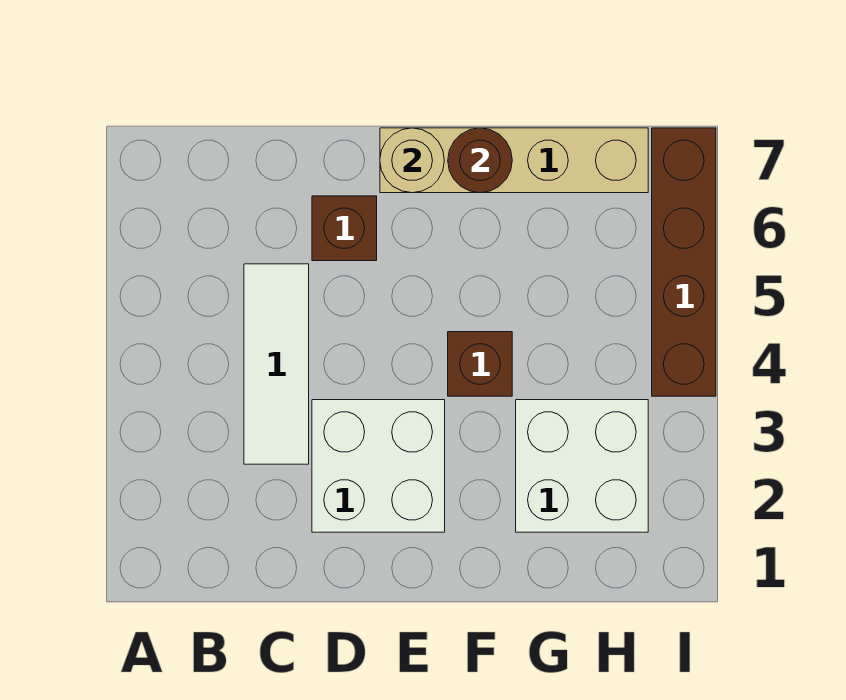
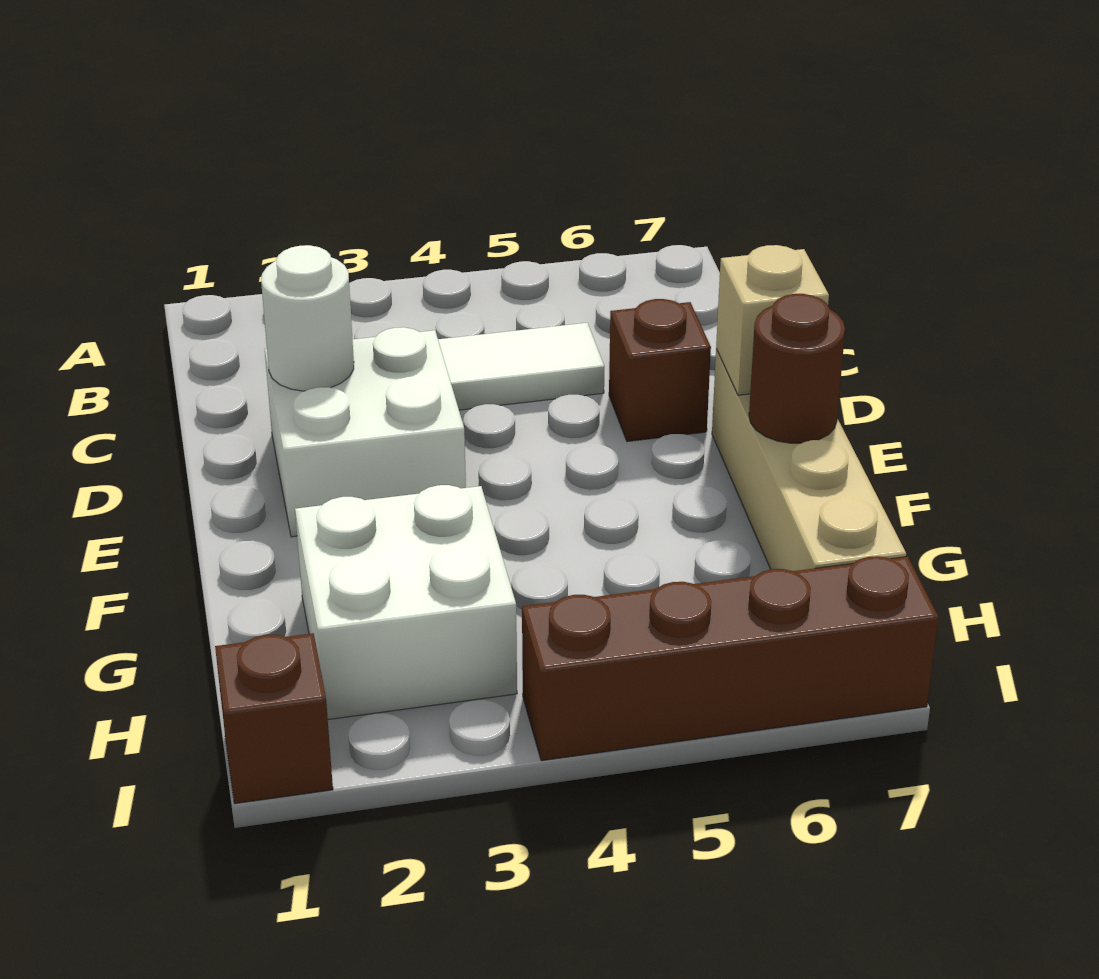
none -> white 1x1 round brick [261,245,354,391]
tan 1x1 round brick [380,128,444,193] -> tan 1x1 brick [716,245,829,395]
brown 1x1 brick [448,332,512,396] -> brown 1x1 brick moved to [215,633,333,804]

